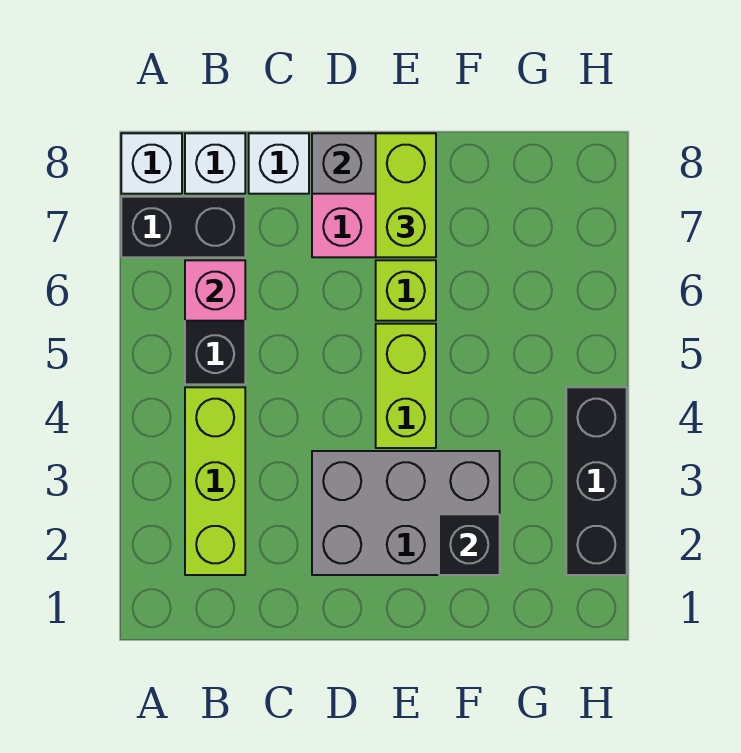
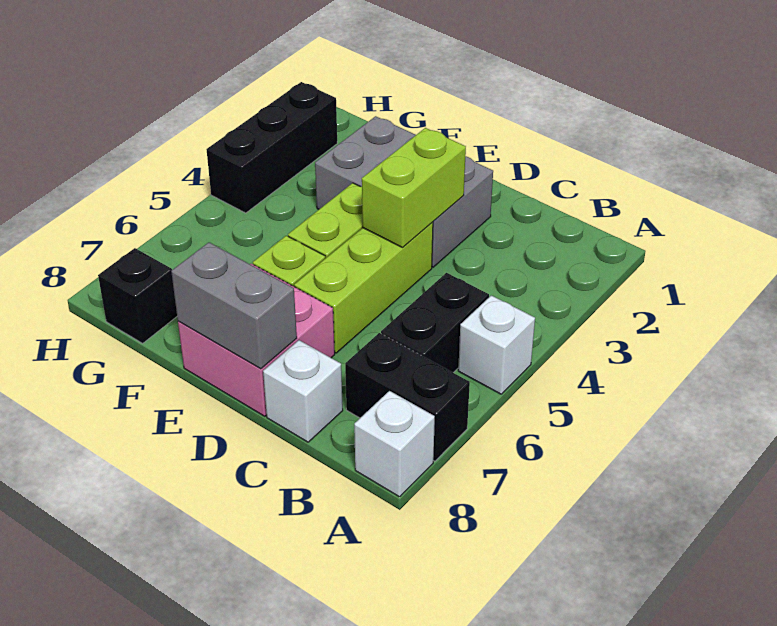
lime 1x3 brick [185,387,245,575] -> lime 1x3 brick moved to [294,222,433,353]
pink 1x1 brick [185,260,245,321] -> none
white 1x1 brick [185,133,245,194] -> white 1x1 brick moved to [458,295,535,394]
lime 1x2 brick [376,133,436,257] -> lime 1x2 brick moved to [362,128,466,248]
black 1x1 brick [439,514,500,575] -> black 1x1 brick moved to [98,248,177,343]

